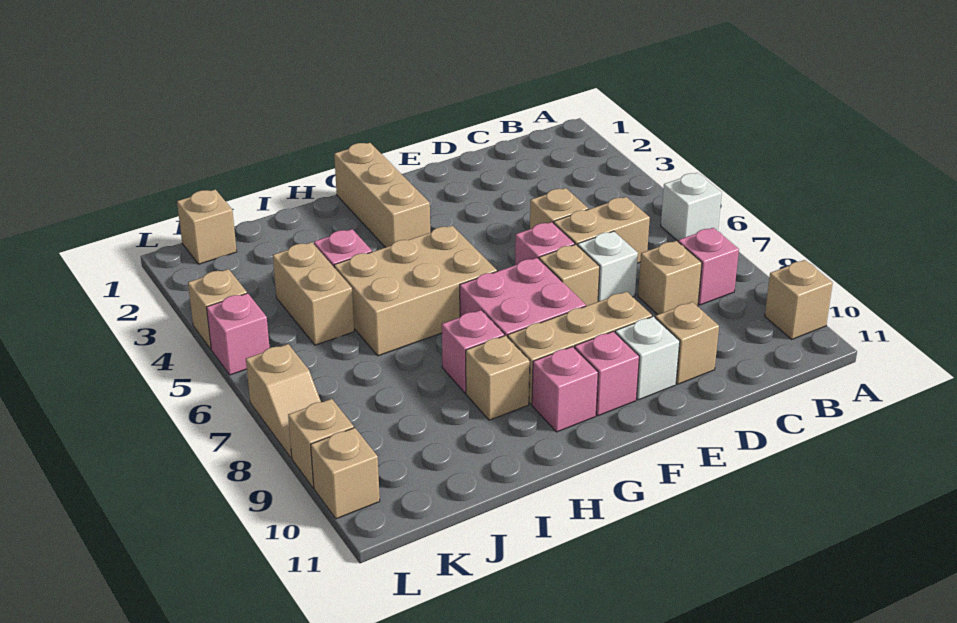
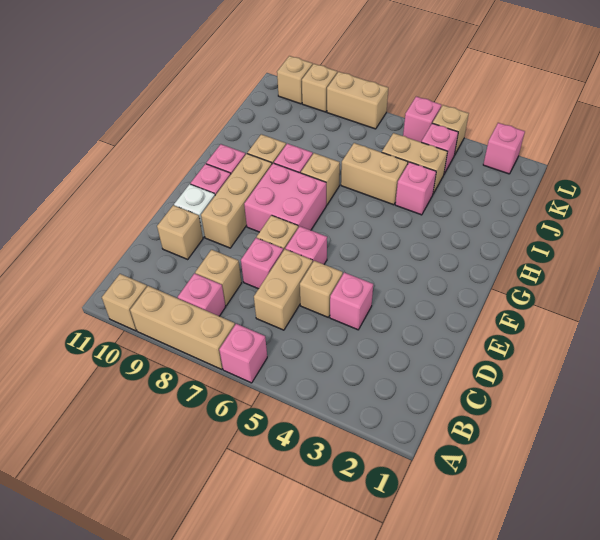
white 1x1 brick [661,173,722,241] -> pink 1x1 brick [219,324,267,383]
none -> pink 1x1 brick [330,273,373,330]
white 1x1 brick [578,231,638,302] -> pink 1x1 brick [241,238,283,289]
tan 1x3 brick [334,143,430,248] -> tan 1x3 brick moved to [130,286,235,369]
tan 2x3 brick [334,226,497,356] -> tan 1x2 brick [341,143,408,205]
tan 1x1 brick [177,189,237,264] -> tan 1x1 brick moved to [301,153,340,205]
none -> pink 1x1 brick [421,123,458,174]
none -> pink 1x1 brick [483,123,525,174]
tan 1x2 slope [246,344,321,458] -> tan 1x2 brick [327,72,388,129]

